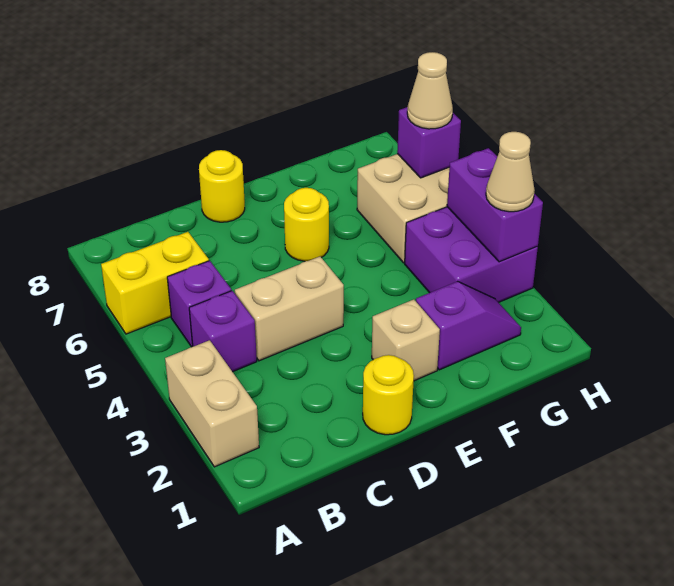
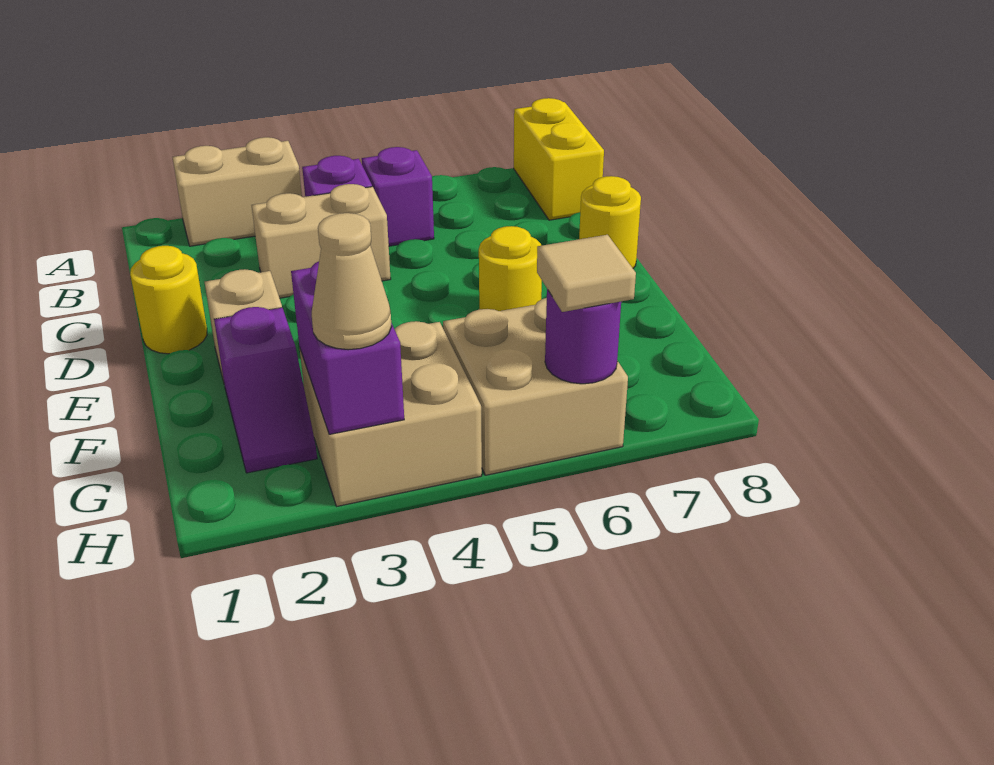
yellow 1x2 brick [101,232,209,334] -> yellow 1x2 brick moved to [514,98,604,220]
tan 1x2 brick [235,257,344,361] -> tan 1x2 brick turned to [252,184,391,298]
purple 2x2 brick [405,207,538,302] -> tan 2x2 brick [300,321,482,506]
purple 1x2 brick [447,148,543,262] -> purple 1x2 brick turned to [291,261,404,434]
purple 1x1 brick [397,107,461,178] -> purple 1x1 round brick [545,289,621,384]
tan 1x1 cone [407,52,453,129] -> tan 1x1 tile [537,235,636,312]

